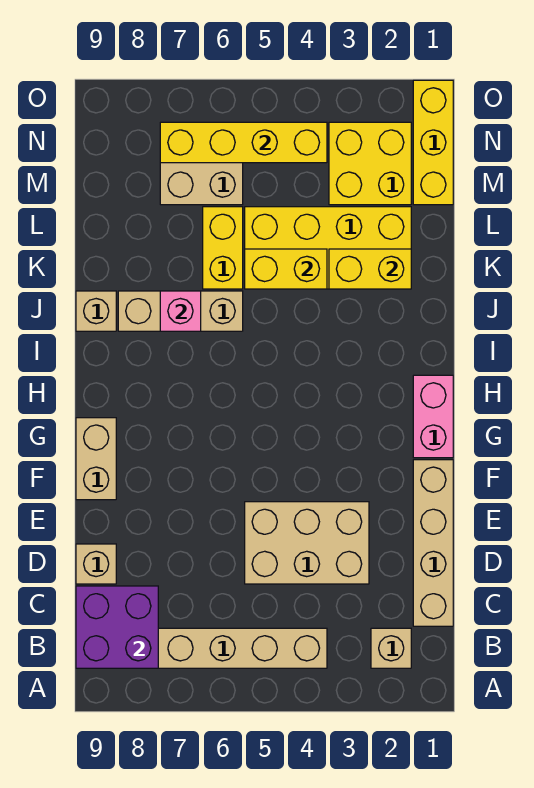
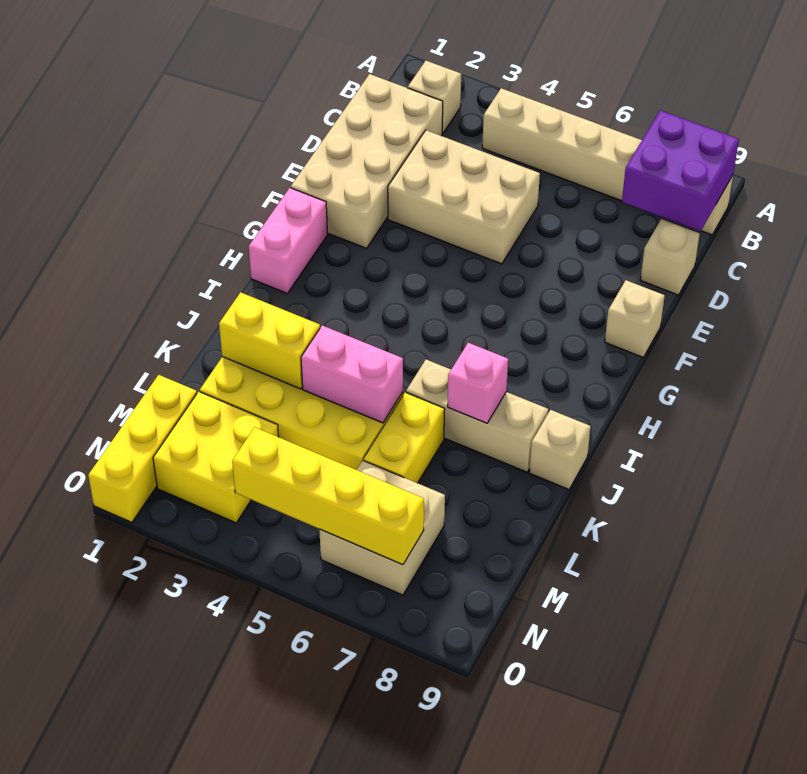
tan 1x4 brick [413,460,453,626] -> tan 2x4 brick [291,74,443,248]
tan 1x2 brick [76,418,116,500] -> tan 1x1 brick [605,280,665,357]
yellow 1x2 brick [245,249,327,289] -> pink 1x2 brick [301,326,403,423]

